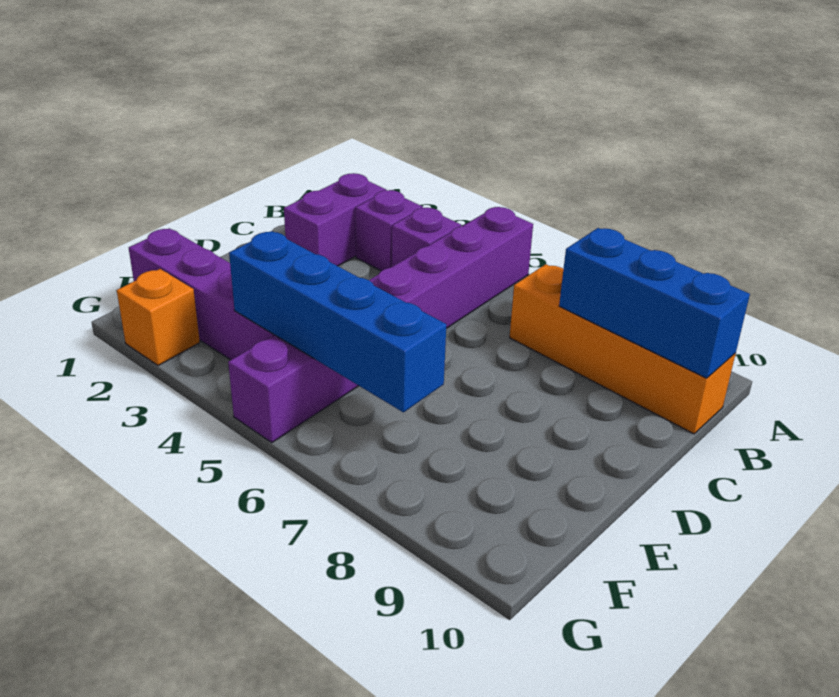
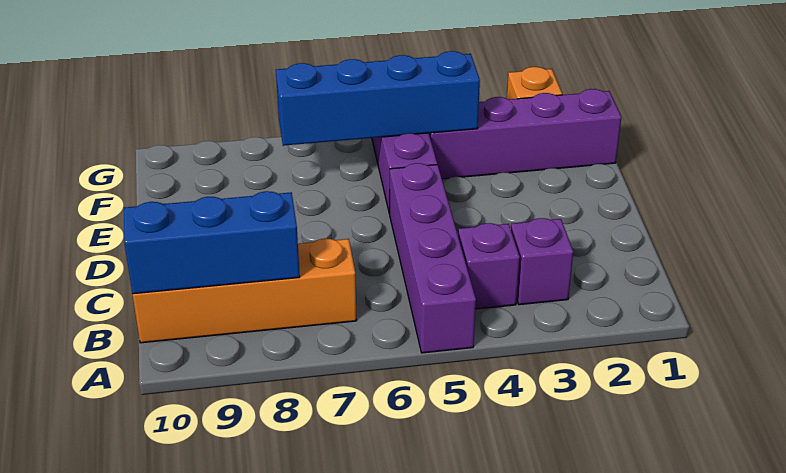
purple 1x2 brick [284,173,386,266] -> none

